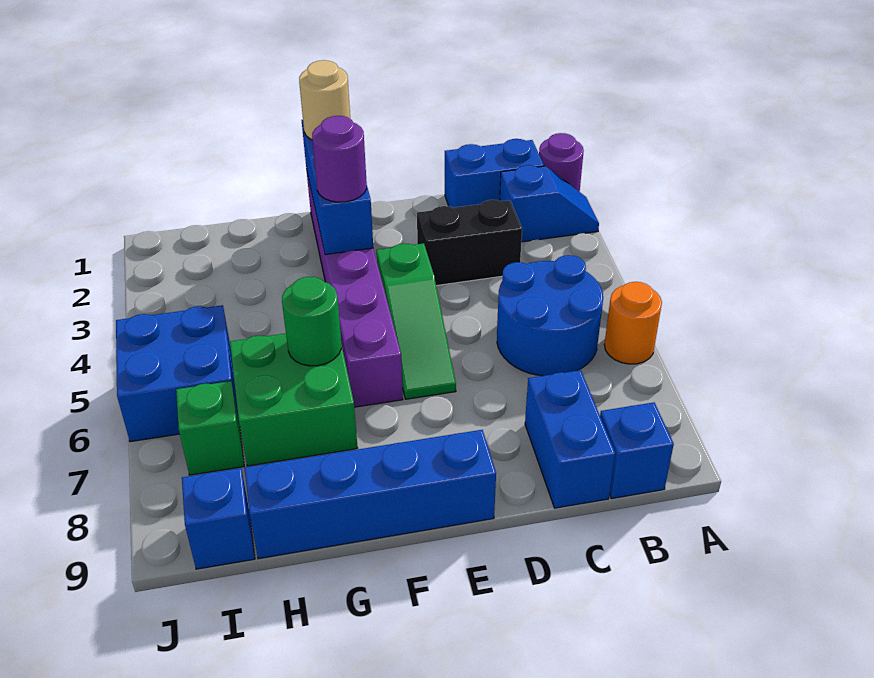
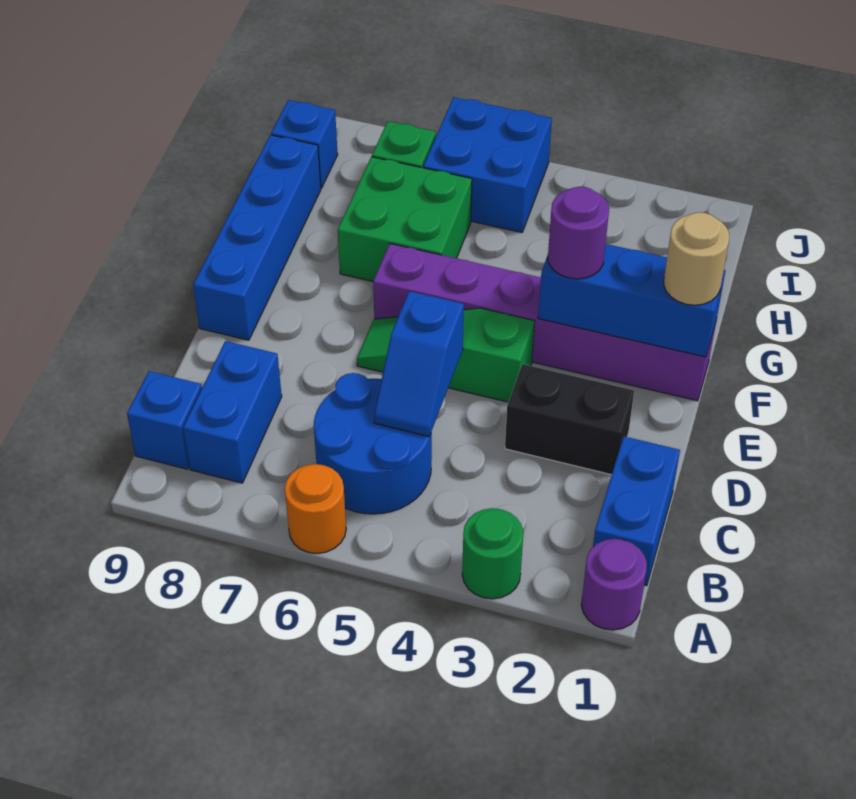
blue 1x2 slope [500,165,599,242] -> blue 1x2 slope moved to [374,291,464,436]
black 1x2 brick [417,200,522,286] -> black 1x2 brick turned to [505,364,634,475]
blue 1x2 brick [525,370,615,508] -> blue 1x2 brick turned to [183,341,282,483]
green 1x1 round brick [282,277,341,366] -> green 1x1 round brick moved to [462,508,523,599]

